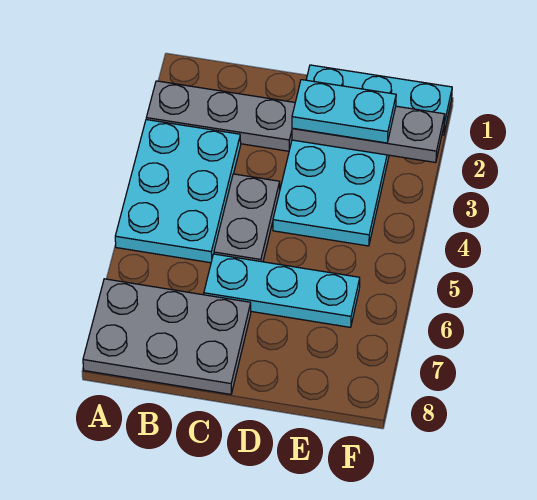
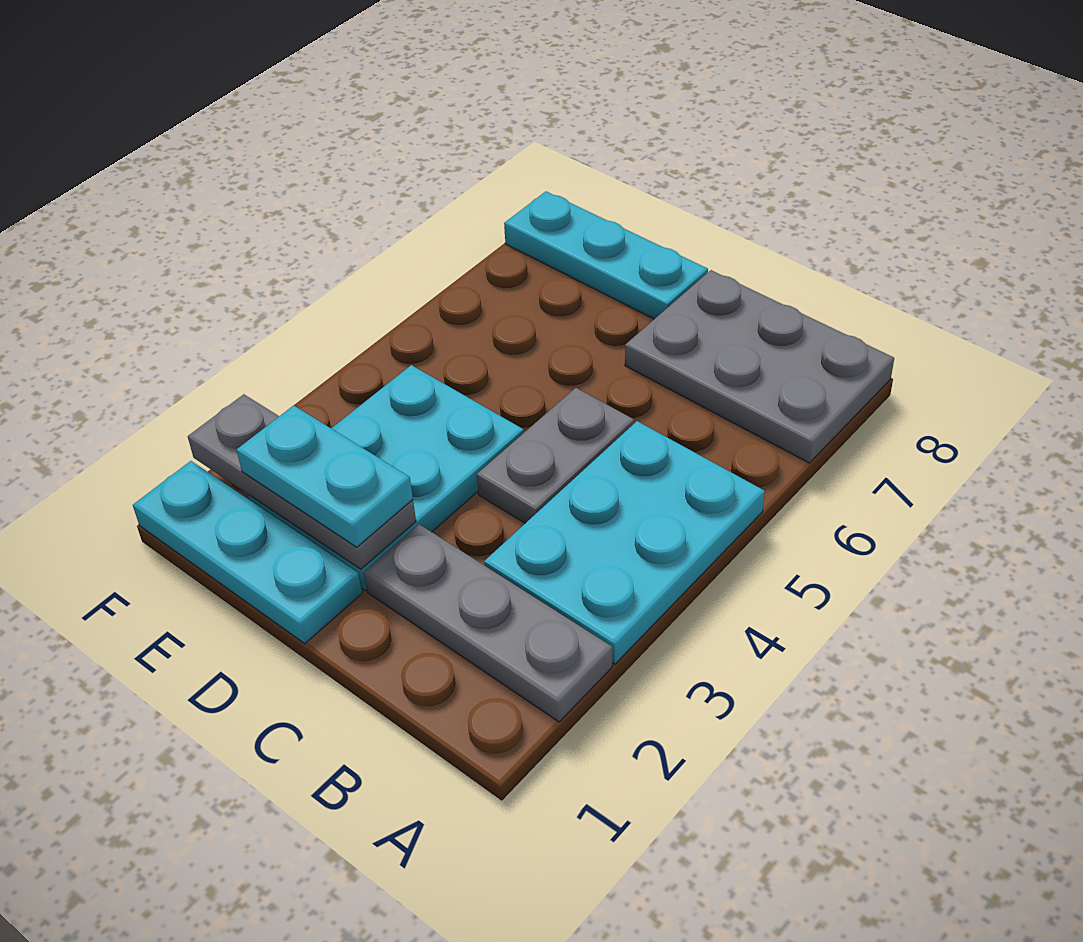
cyan 1x3 plate [204,254,360,327] -> cyan 1x3 plate moved to [504,192,708,319]

